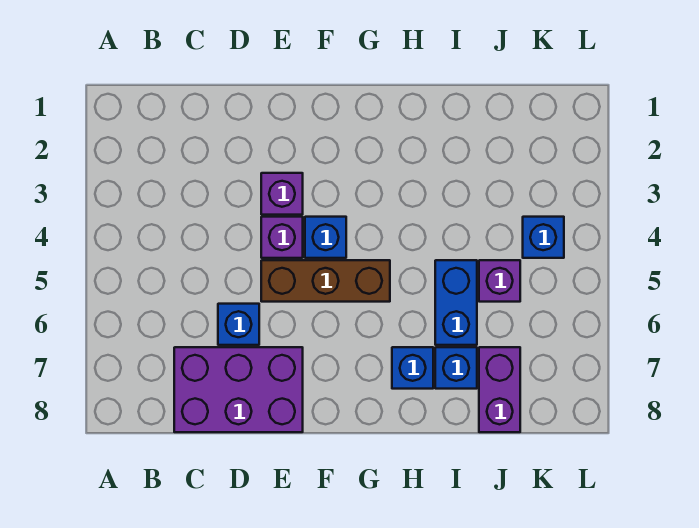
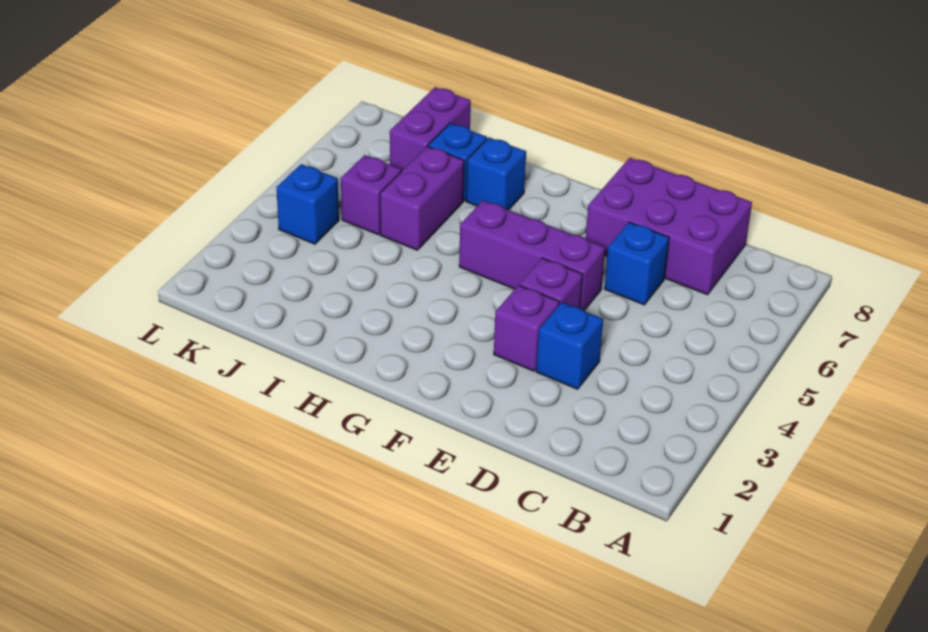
brown 1x3 brick [261,260,390,302] -> purple 1x3 brick [459,201,605,310]
blue 1x1 brick [305,217,346,258] -> blue 1x1 brick moved to [536,302,603,389]
blue 1x2 brick [435,260,477,345] -> purple 1x2 brick [380,146,464,250]

